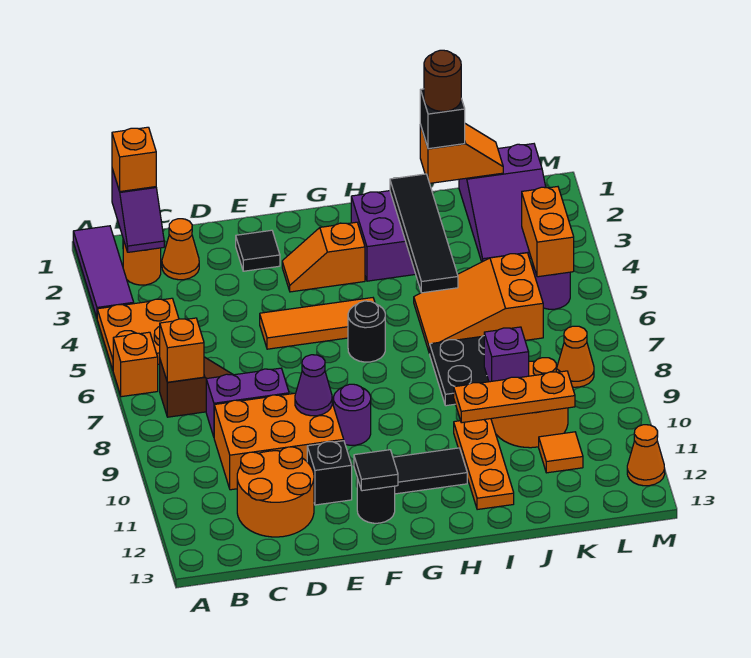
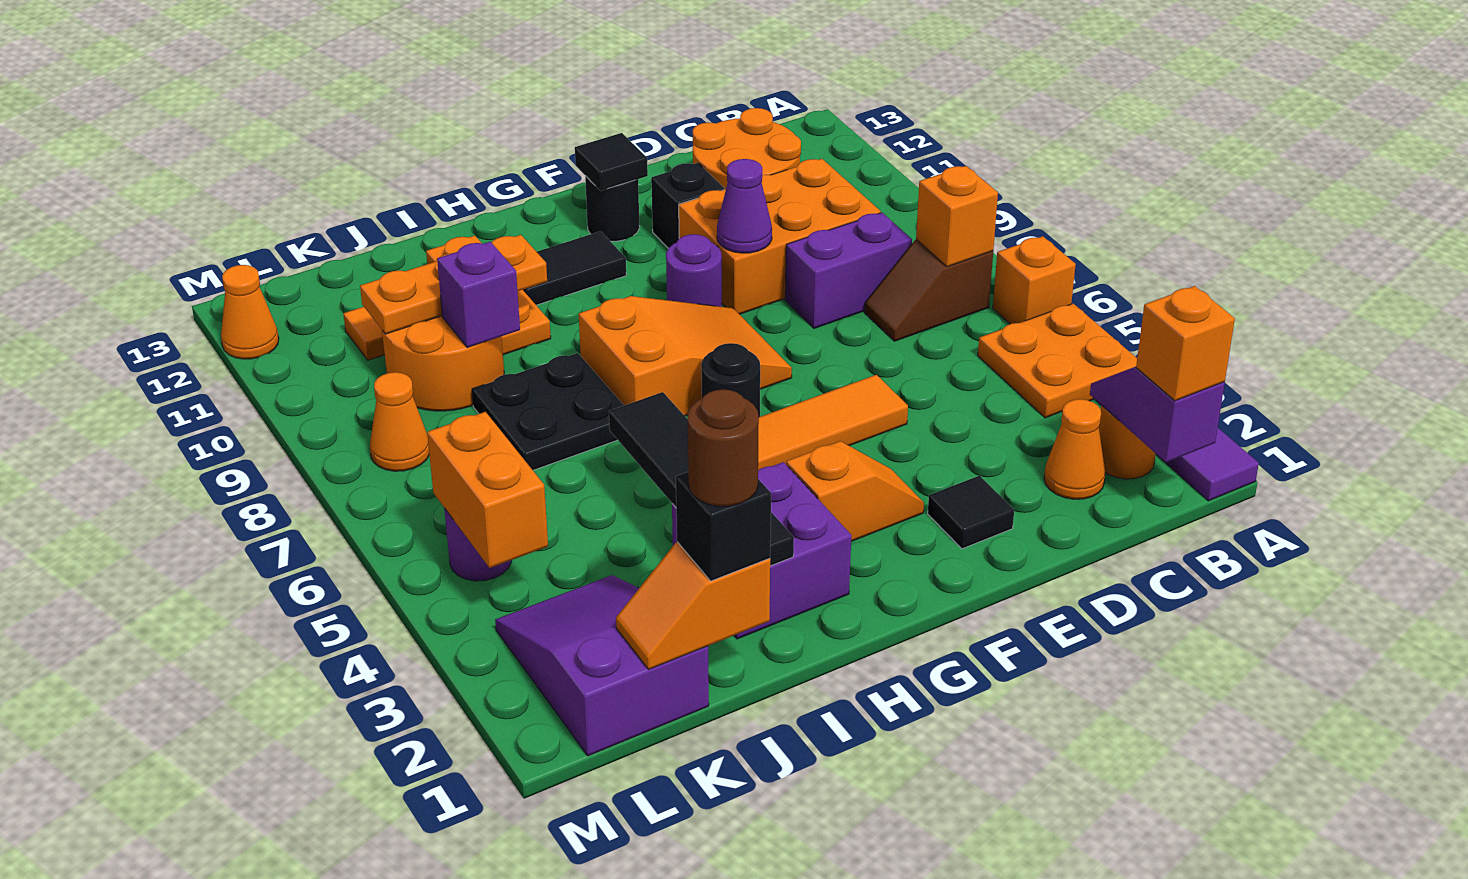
orange 2x3 slope [414,253,543,353] -> orange 2x3 slope moved to [579,296,792,416]

